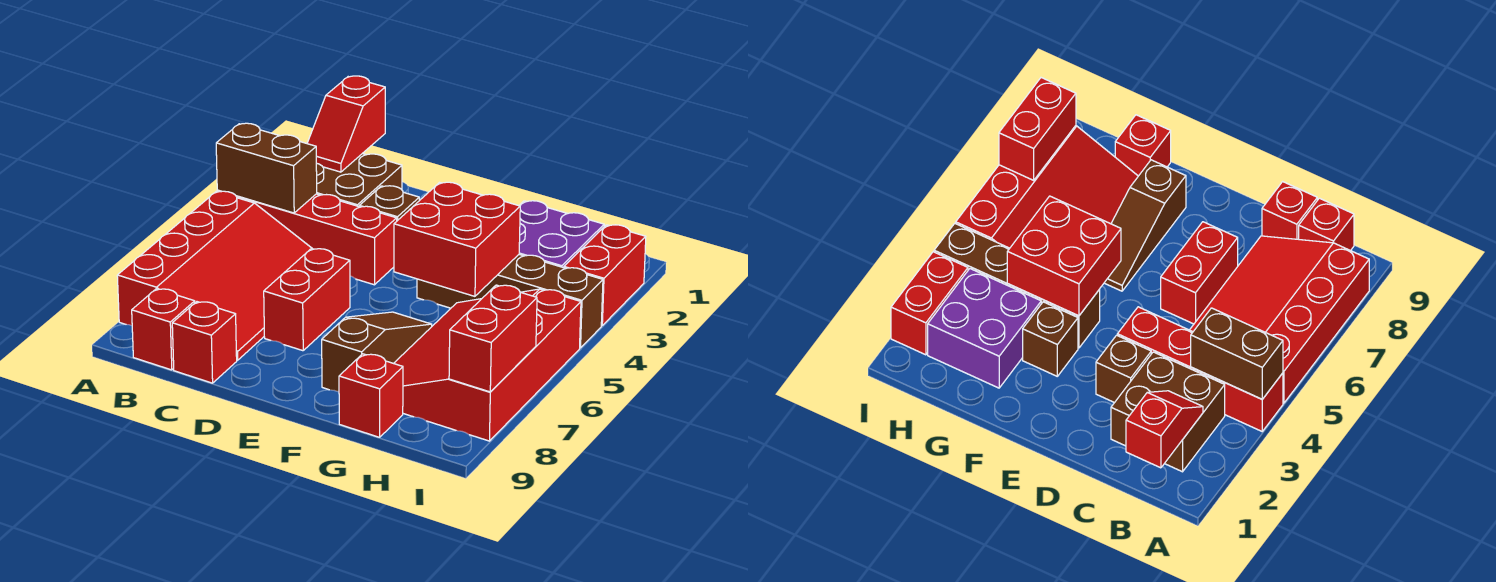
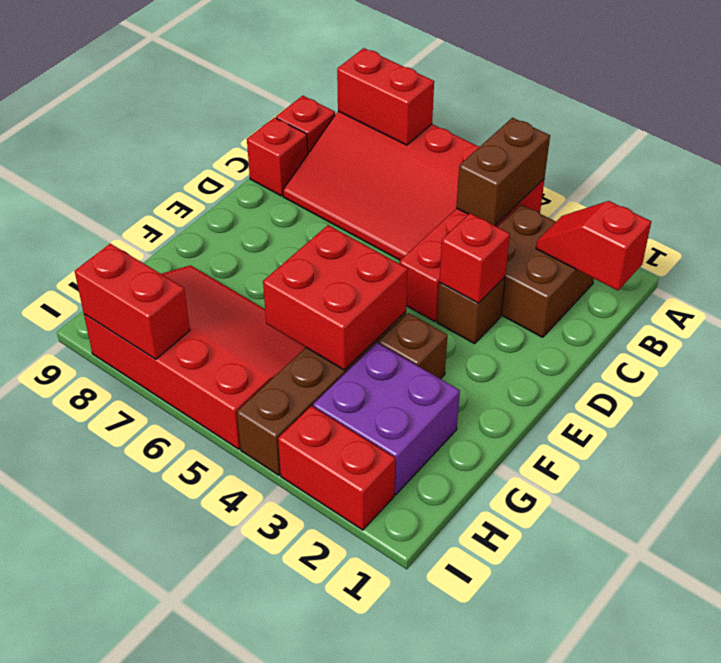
red 1x2 brick [264,249,350,351] -> red 1x2 brick moved to [337,48,434,145]
brown 1x3 slope [322,312,432,392] -> none
red 1x1 brick [339,354,403,437] -> red 1x1 brick moved to [439,213,510,303]

